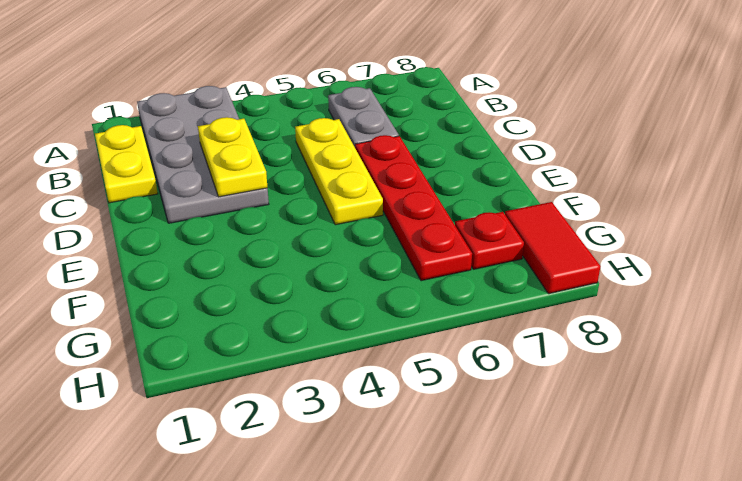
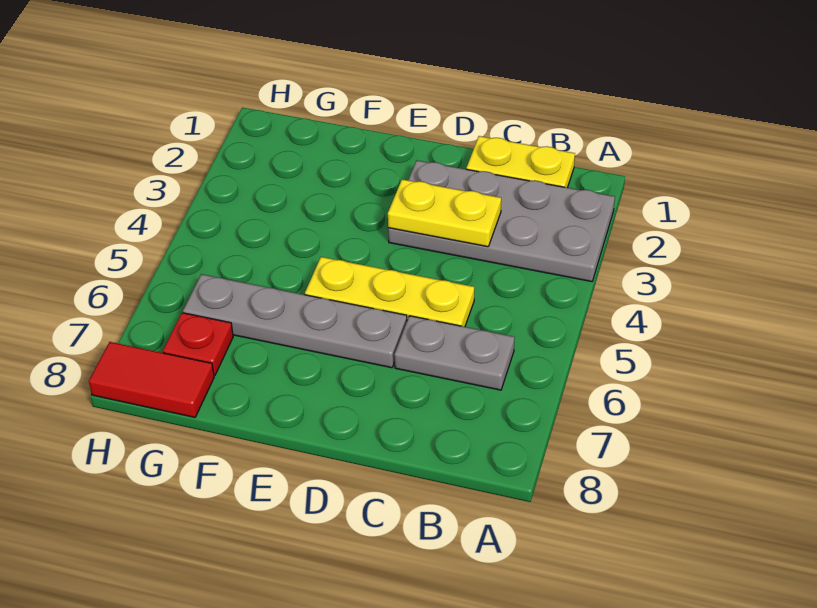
red 1x4 plate [355,135,472,281] -> grey 1x4 plate [183,274,407,368]

